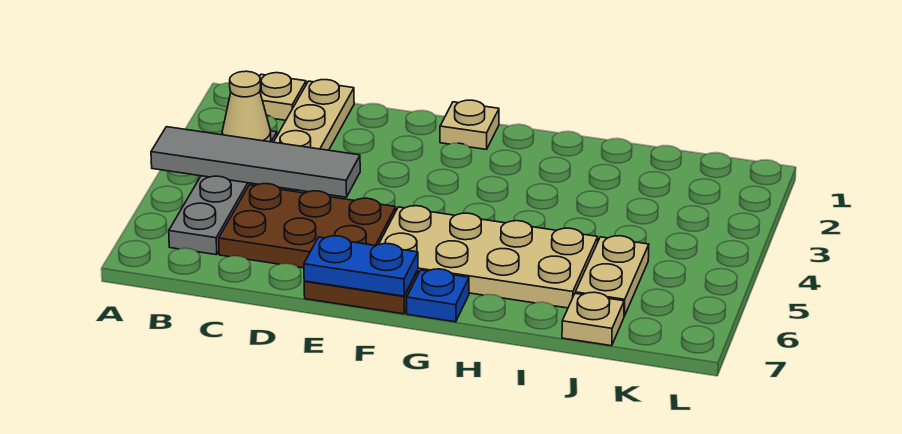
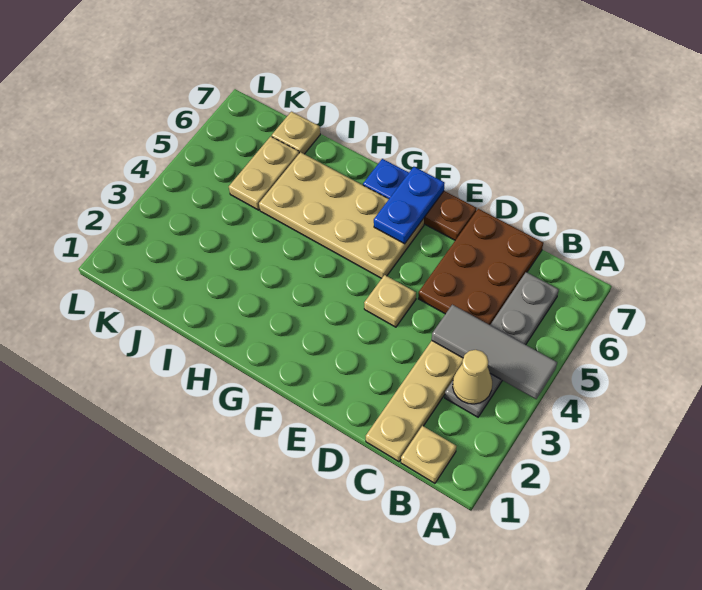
grey 1x4 tile [151,127,360,197] -> grey 1x3 tile [432,305,557,399]
brown 2x3 plate [219,184,396,268] -> brown 2x3 plate turned to [419,209,543,325]
blue 1x2 plate [304,236,418,296] -> blue 1x2 plate turned to [374,167,445,244]
tan 1x1 plate [440,100,499,149] -> tan 1x1 plate moved to [364,275,416,327]

